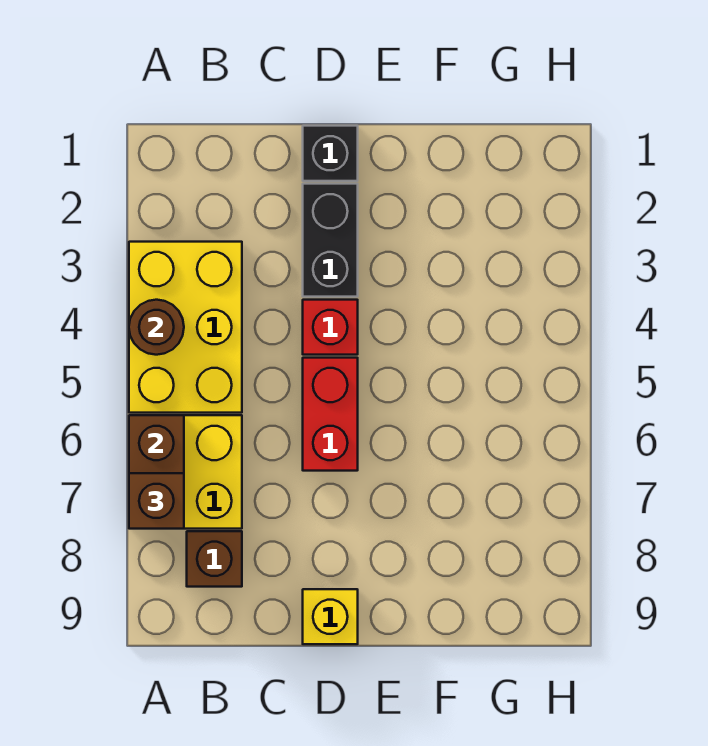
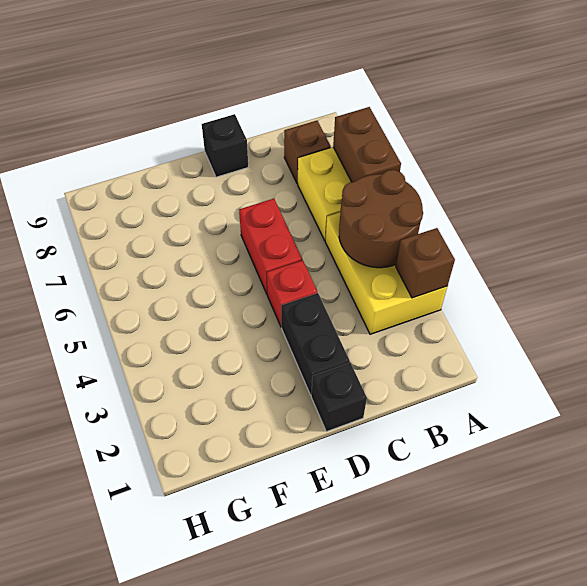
brown 1x1 round brick [129,300,184,355] -> brown 2x2 round brick [339,170,423,268]
brown 1x1 brick [129,473,184,529] -> brown 1x1 brick moved to [396,228,455,298]
yellow 1x1 brick [303,589,358,644] -> black 1x1 brick [202,114,248,177]

